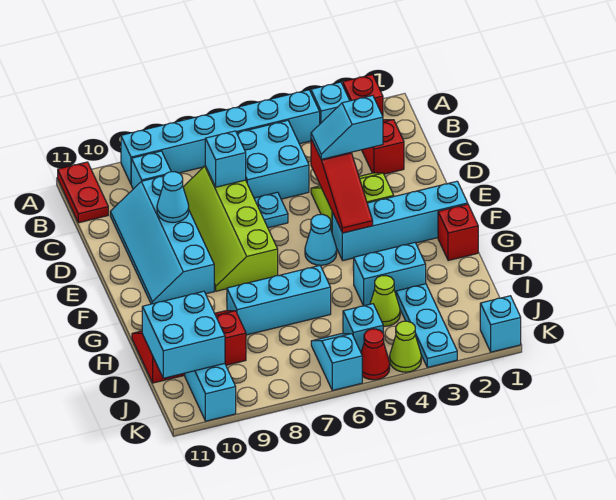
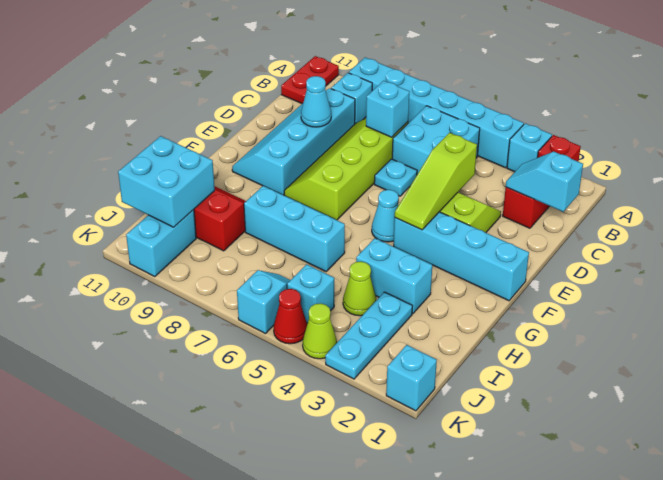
cyan 1x2 slope [311,95,383,159] -> cyan 1x2 slope moved to [506,152,583,212]
red 1x3 slope [311,139,373,233] -> lime 1x3 slope [395,133,477,230]
red 1x1 brick [438,204,478,261] -> none

